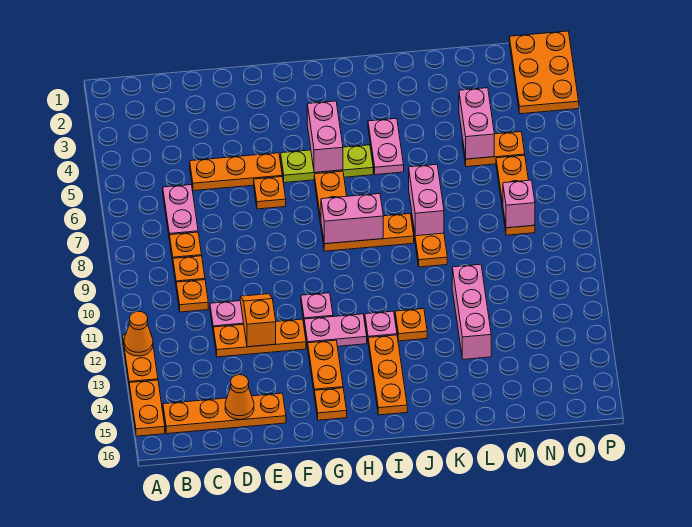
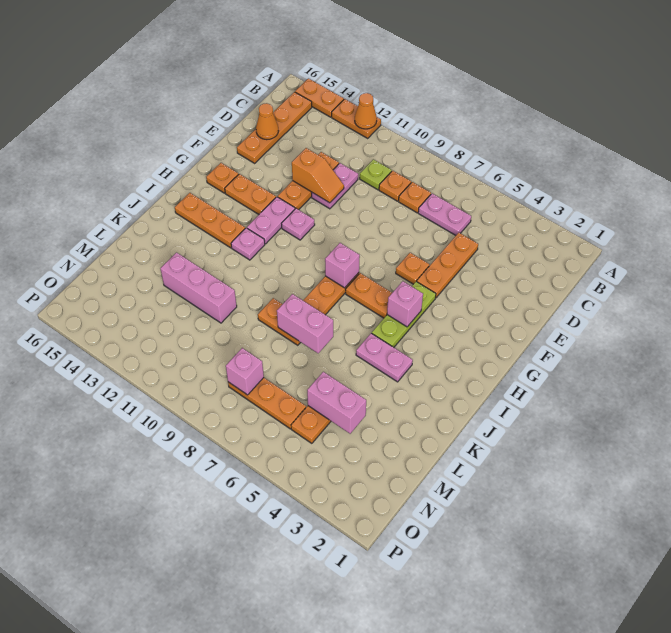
orange 1x1 plate [176,280,208,312] -> lime 1x1 plate [360,159,392,190]
pink 1x2 brick [307,101,343,172] -> pink 1x1 brick [387,281,423,327]
pink 1x2 brick [321,194,383,244] -> pink 1x1 brick [325,243,360,288]
orange 1x1 plate [395,309,427,341] -> none
orange 2x3 plate [509,31,579,114] -> none

